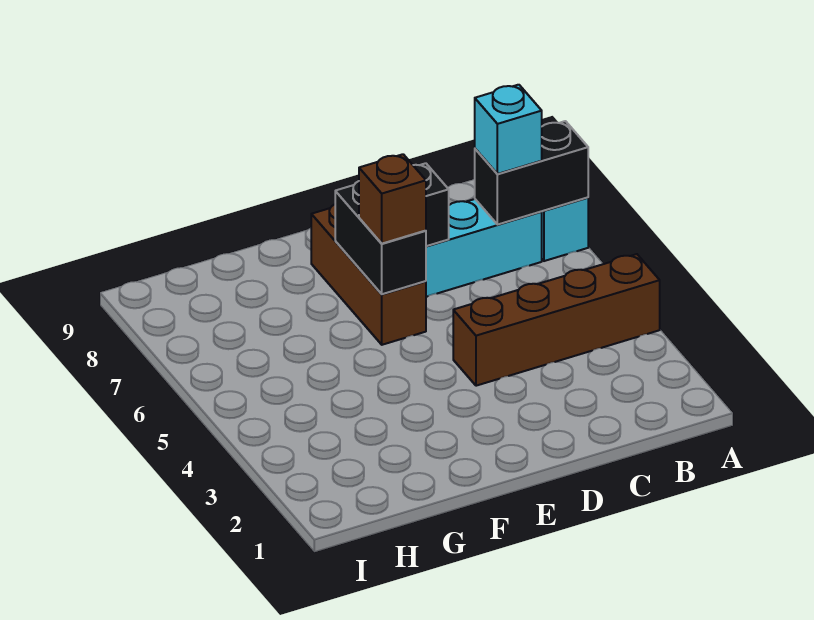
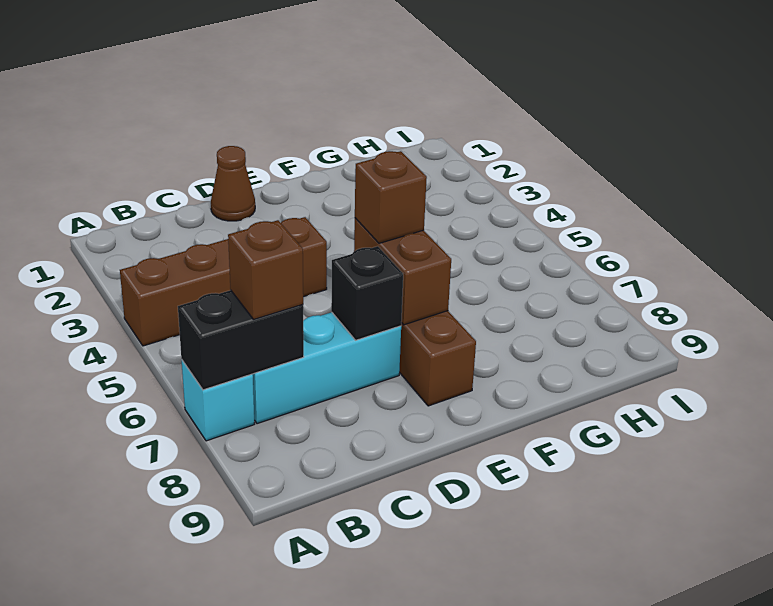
cyan 1x1 brick [475,85,542,174] -> brown 1x1 brick [228,220,303,320]
none -> brown 1x1 cone [211,146,255,221]
black 1x2 brick [335,181,426,294] -> brown 1x2 brick [354,218,451,325]

